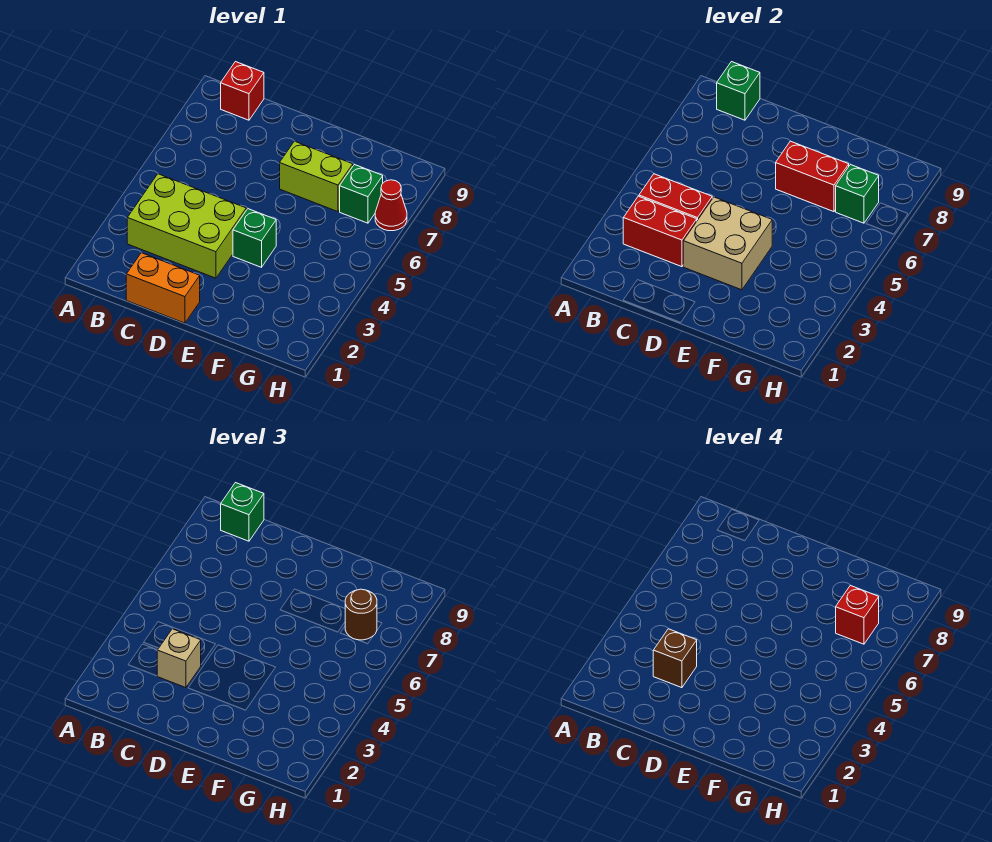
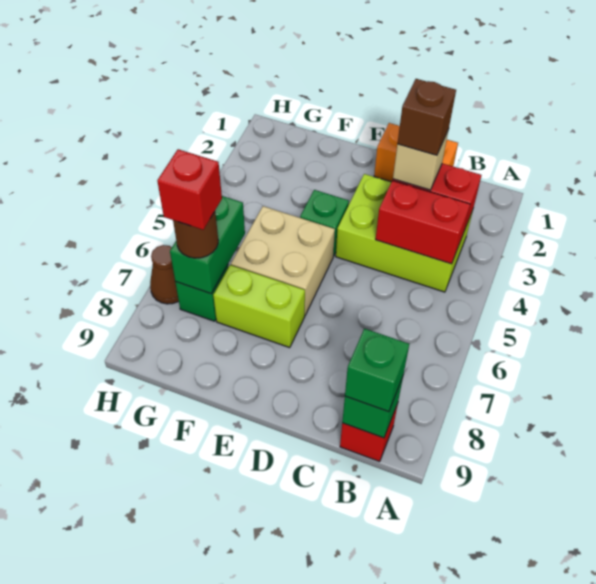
tan 2x2 brick [683,197,772,290] -> tan 2x2 brick moved to [231,206,335,315]
red 1x2 brick [776,141,849,212] -> none
green 1x1 brick [836,164,879,223] -> green 1x2 brick [170,196,245,294]
red 1x1 cone [375,180,407,231] -> brown 1x1 cone [150,245,179,304]

